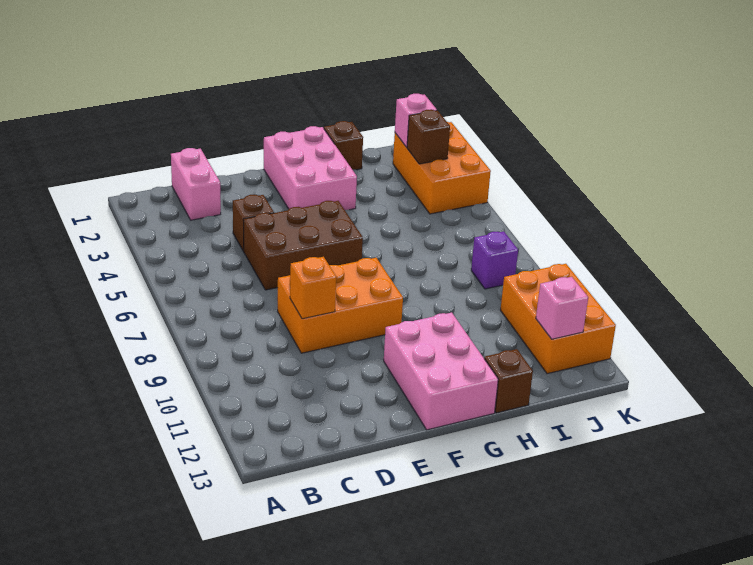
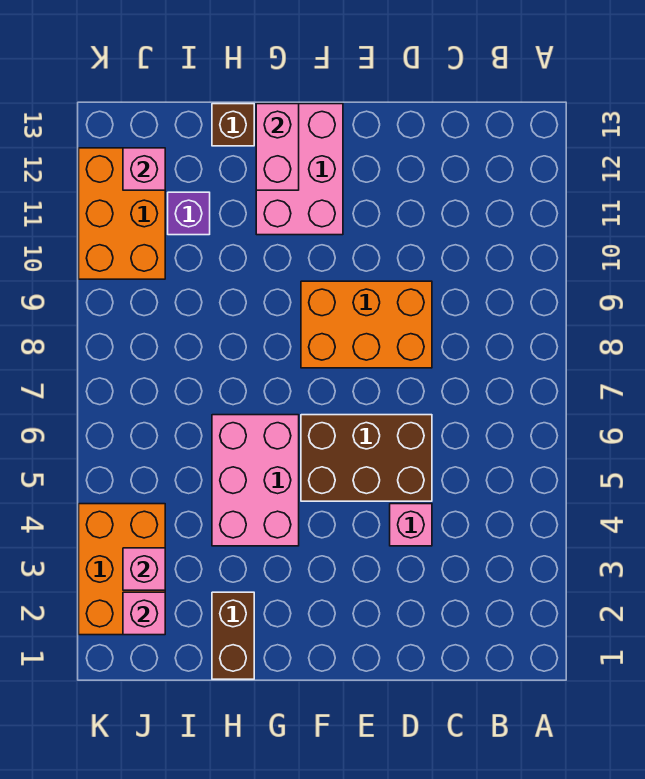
pink 1x2 brick [171,148,221,220] -> pink 1x2 brick moved to [256,104,299,190]
brown 1x1 brick [233,195,274,251] -> pink 1x1 brick [390,504,432,546]
orange 1x1 brick [290,257,336,319] -> none
pink 2x3 brick [264,126,357,210] -> pink 2x3 brick moved to [212,415,299,546]
brown 1x1 brick [324,121,363,170] -> brown 1x2 brick [212,592,254,679]
brown 1x1 brick [407,110,450,164] -> pink 1x1 brick [123,548,165,590]
purple 1x1 brick [471,231,518,289] -> purple 1x1 brick moved to [168,192,210,235]

